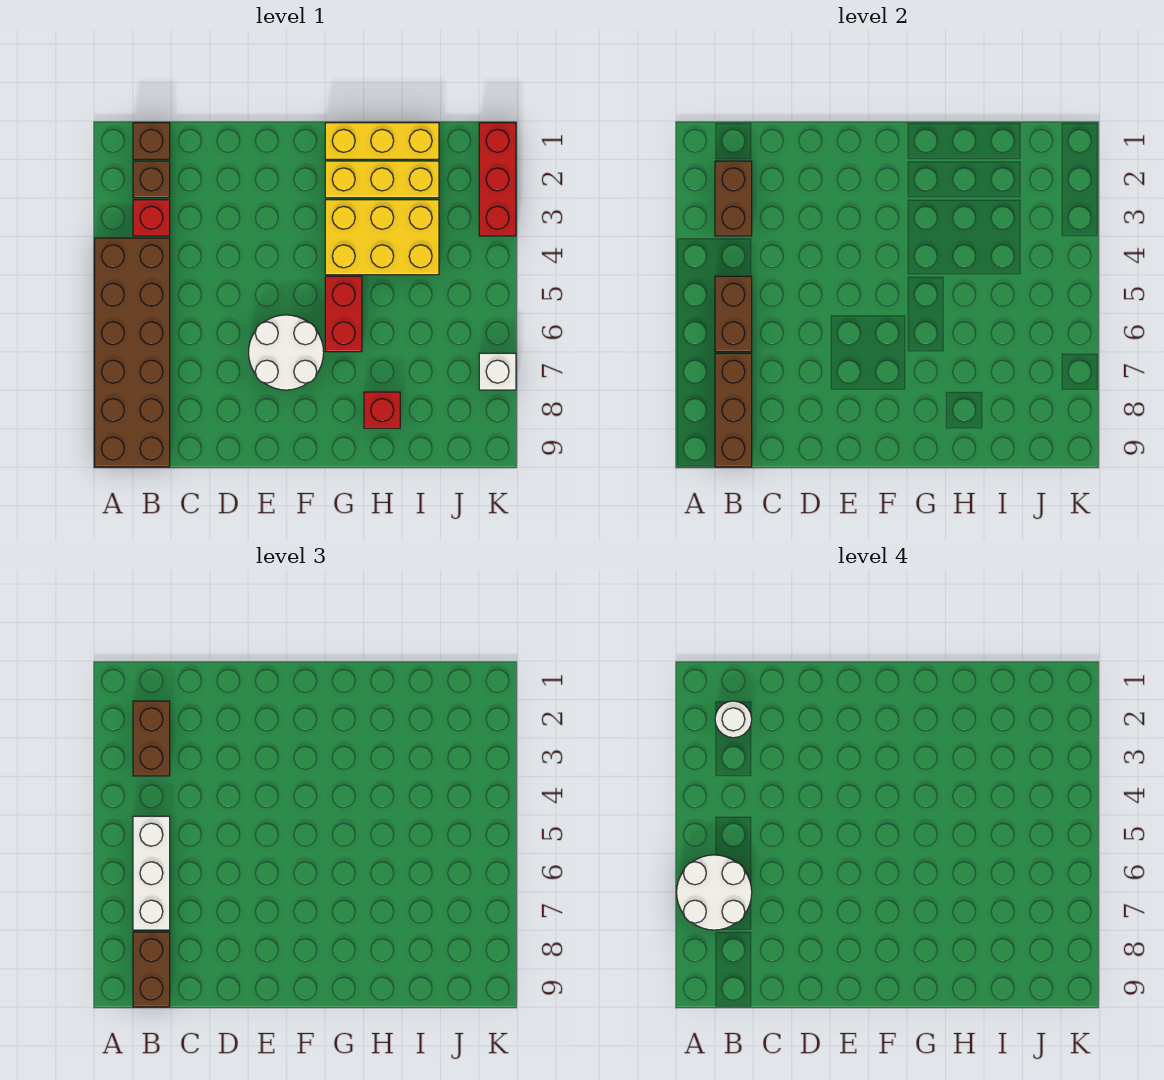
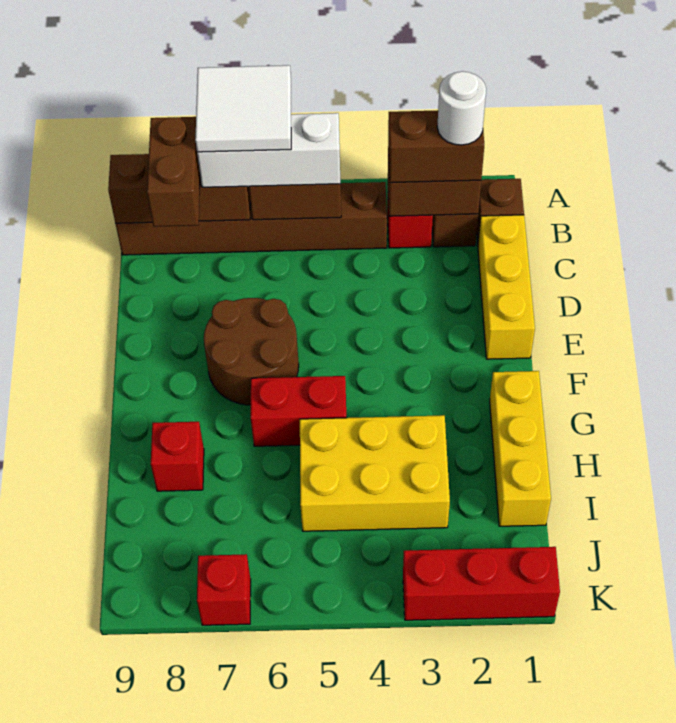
brown 2x6 brick [95,238,170,467] -> brown 1x6 brick [116,182,387,255]
white 2x2 round brick [677,855,752,930] -> white 2x2 tile [195,65,291,152]
brown 1x2 brick [133,932,170,1007] -> brown 1x2 brick turned to [147,117,200,227]
white 2x2 round brick [248,315,324,390] -> brown 2x2 round brick [204,298,299,405]
yellow 1x3 brick [325,161,439,198] -> yellow 1x3 brick moved to [478,215,535,359]
yellow 2x3 brick [325,200,439,275] -> yellow 2x3 brick turned to [300,415,450,531]
white 1x1 brick [479,353,516,390] -> red 1x1 brick [197,554,251,625]

